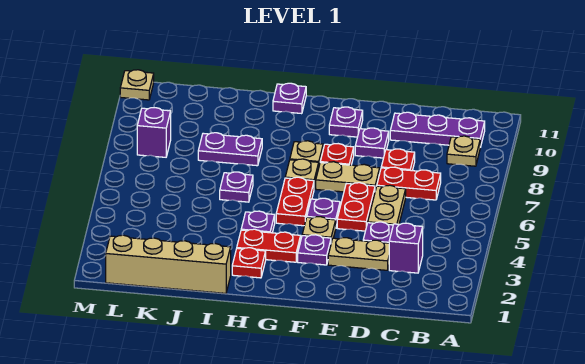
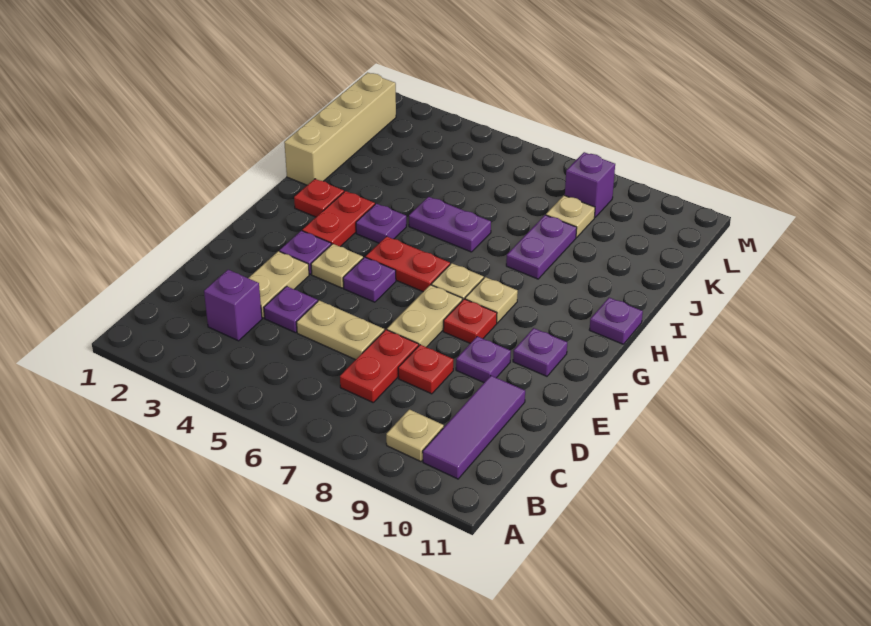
purple 1x3 plate [390,112,485,147] -> purple 1x3 tile [423,376,525,479]
red 1x2 plate [337,183,375,231] -> none
purple 1x1 plate [220,172,253,202] -> purple 1x2 plate [409,197,491,252]
tan 1x1 plate [120,70,154,100] -> tan 1x1 plate moved to [546,195,595,237]

